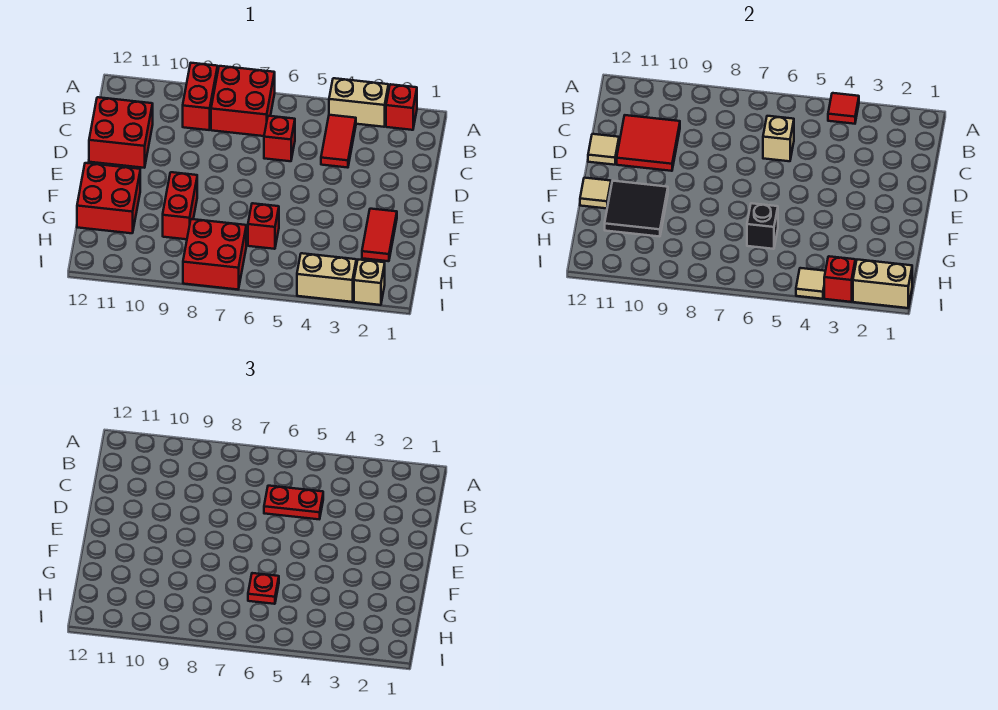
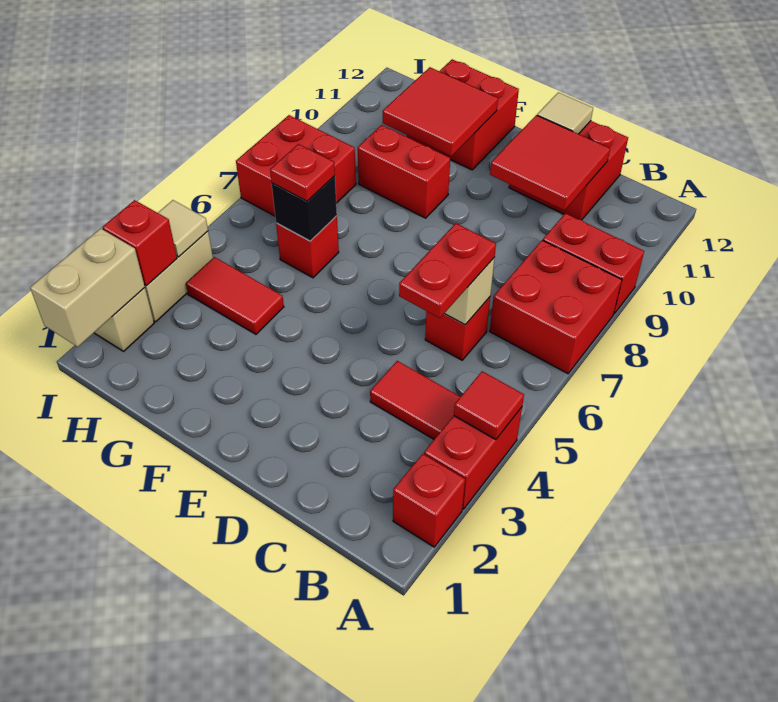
tan 1x2 brick [329,78,389,127] -> red 1x2 brick [424,407,522,509]
red 1x2 tile [362,209,397,261] -> red 1x2 tile moved to [186,257,284,334]
black 2x2 tile [605,181,668,237] -> red 2x2 tile [383,67,498,156]
tan 1x1 tile [580,178,611,208] -> none

